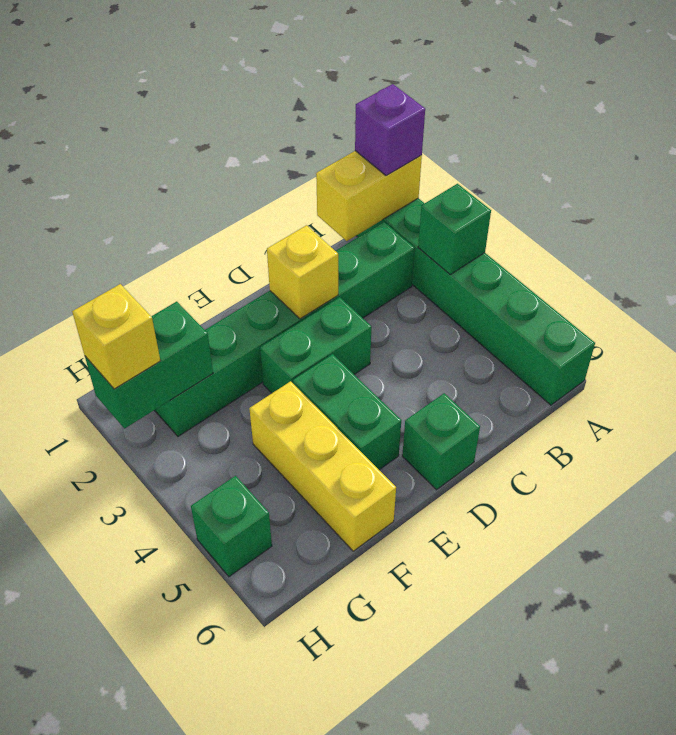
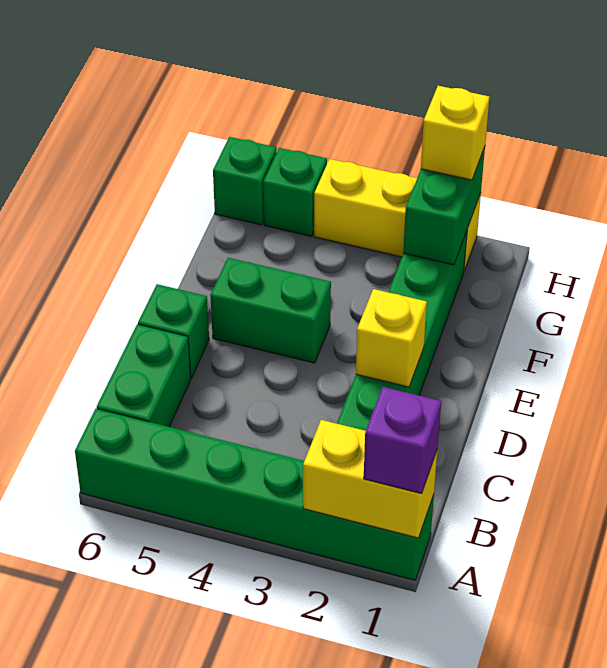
yellow 1x2 brick [316,151,422,241] -> yellow 1x2 brick turned to [303,420,437,538]
green 1x1 brick [418,184,491,274] -> green 1x1 brick moved to [213,137,277,225]
green 1x2 brick [260,297,371,393] -> green 1x2 brick moved to [97,324,191,427]
yellow 1x3 brick [249,381,396,551] -> yellow 1x3 brick moved to [314,159,481,270]

